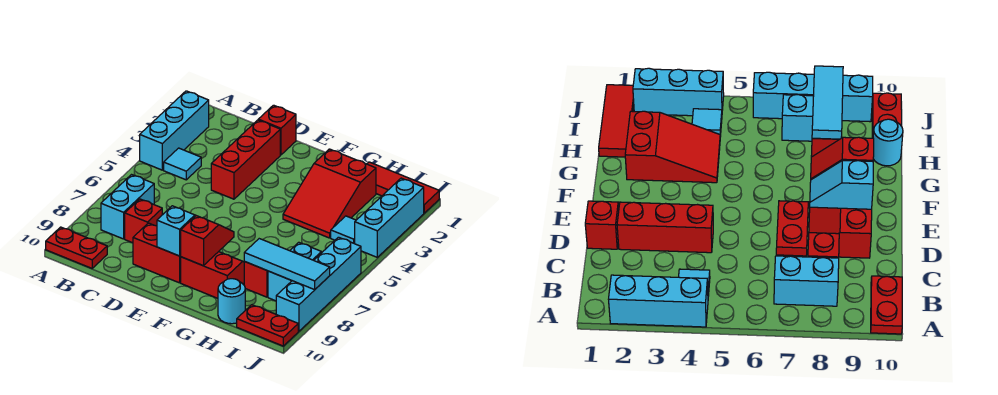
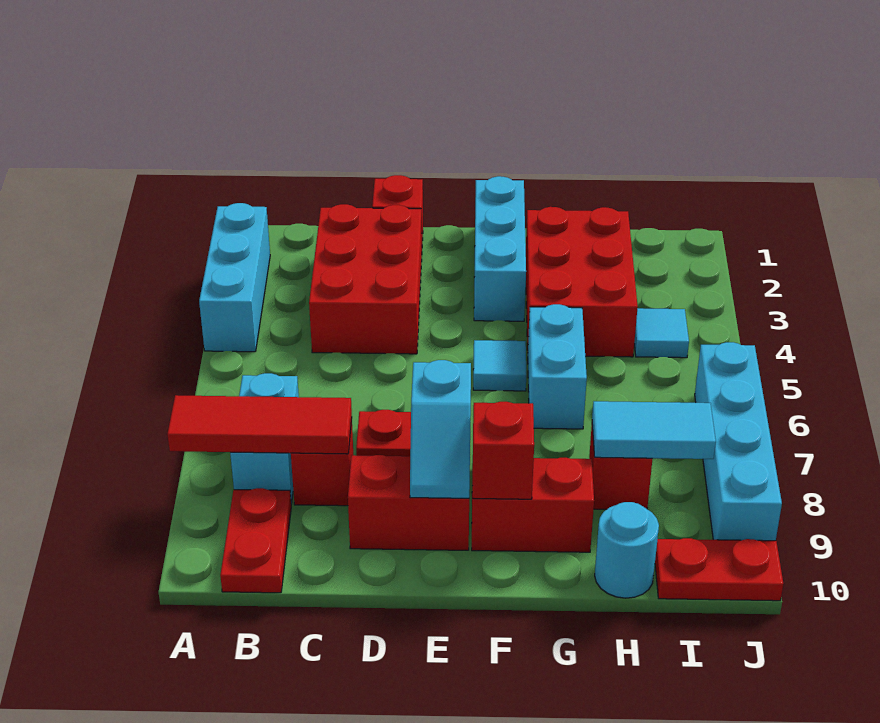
red 1x2 plate [46,227,107,268] -> red 1x2 plate turned to [220,488,291,593]
cyan 1x1 tile [164,148,201,180] -> cyan 1x1 tile moved to [473,340,526,391]
red 1x3 brick [211,120,280,199] -> red 2x3 brick [309,204,422,354]
cyan 1x2 slope [157,206,196,256] -> cyan 1x2 slope turned to [410,360,471,498]
red 2x3 slope [283,149,376,238] -> red 2x3 brick [526,207,638,357]
red 1x3 tile [367,162,439,213] -> red 1x3 tile moved to [167,395,352,454]
cyan 1x3 tile [244,239,330,290] -> cyan 1x2 tile [592,401,716,459]
cyan 1x2 brick [268,242,321,301] -> cyan 1x2 brick moved to [528,304,587,429]
cyan 1x3 brick [355,178,424,257] -> cyan 1x3 brick moved to [474,176,526,321]

